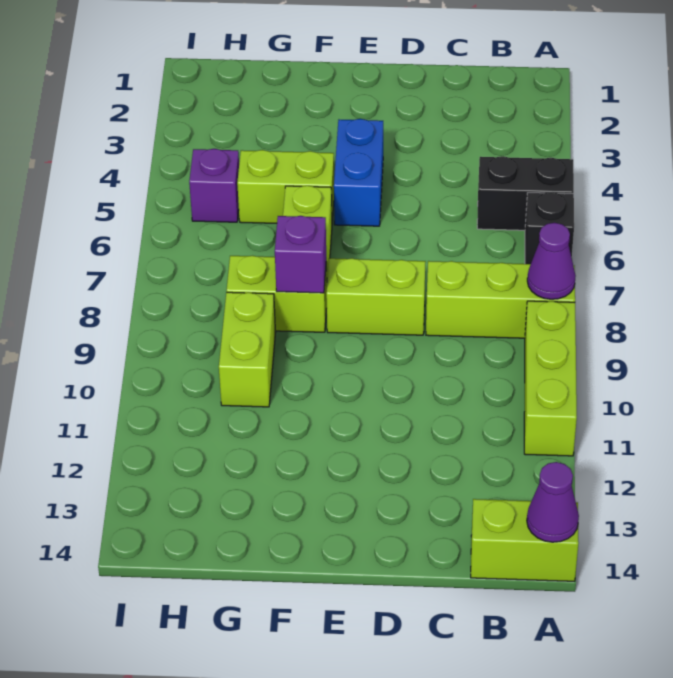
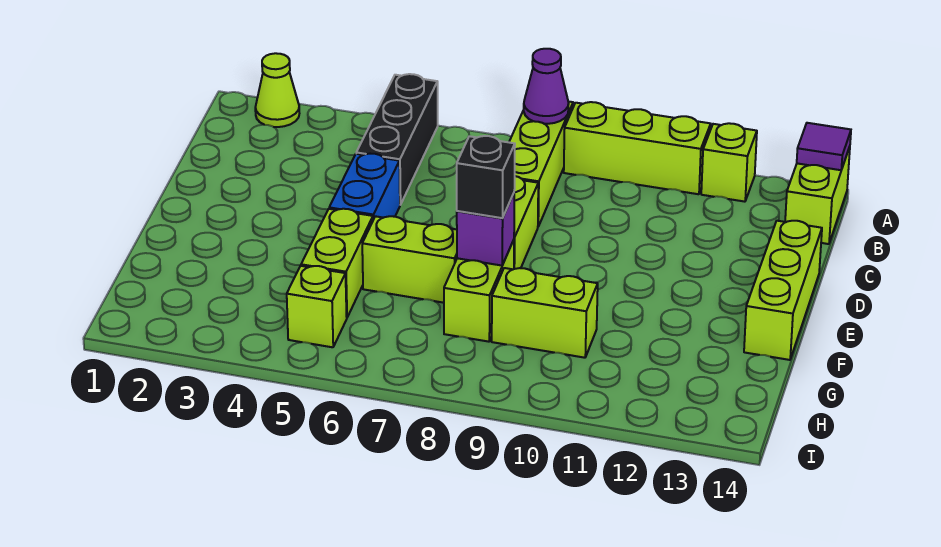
none -> lime 1x1 cone [255,53,299,127]
black 1x2 brick [477,156,574,230] -> black 1x3 brick [356,74,438,205]
black 1x1 brick [525,192,574,264] -> black 1x1 brick moved to [457,136,515,218]
none -> lime 1x1 brick [701,123,757,202]
purple 1x1 cone [527,462,579,542] -> purple 1x1 tile [797,123,851,170]
none -> lime 1x3 brick [744,221,822,360]
blue 1x2 brick [334,119,383,226] -> blue 1x2 brick turned to [329,154,400,220]
purple 1x1 brick [189,149,239,222] -> lime 1x1 brick [287,266,347,347]

